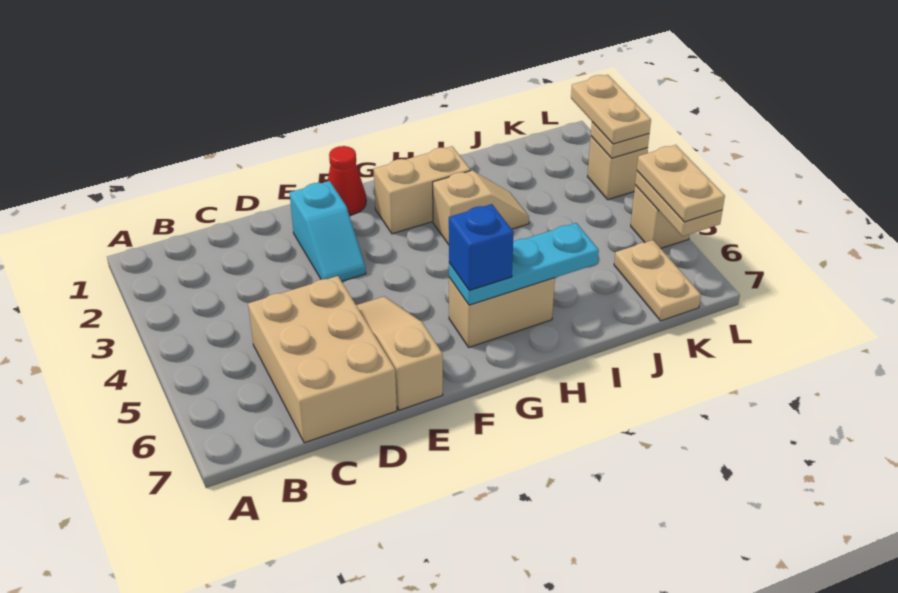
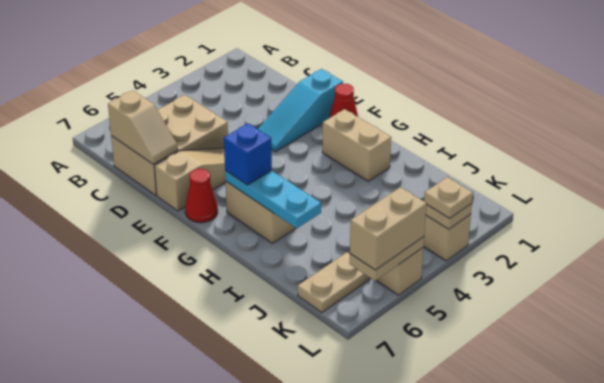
cyan 1x2 slope [290,181,366,281] -> cyan 1x3 slope [258,69,343,152]
none -> red 1x1 cone [185,169,218,223]
tan 1x2 slope [433,171,529,245] -> tan 1x2 slope moved to [108,90,178,164]
tan 1x2 plate [571,75,651,144] -> tan 1x1 plate [424,177,473,219]
tan 1x2 plate [637,145,725,222] -> tan 1x2 brick [350,187,427,270]

